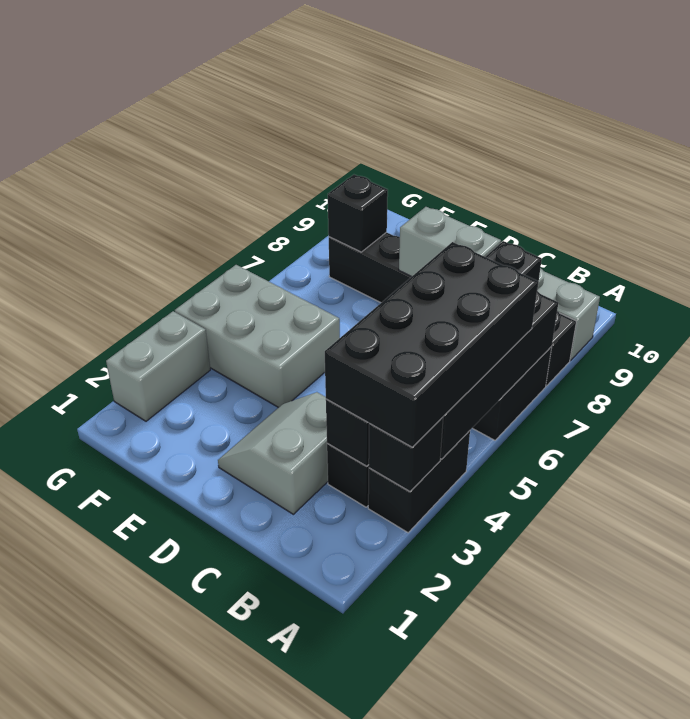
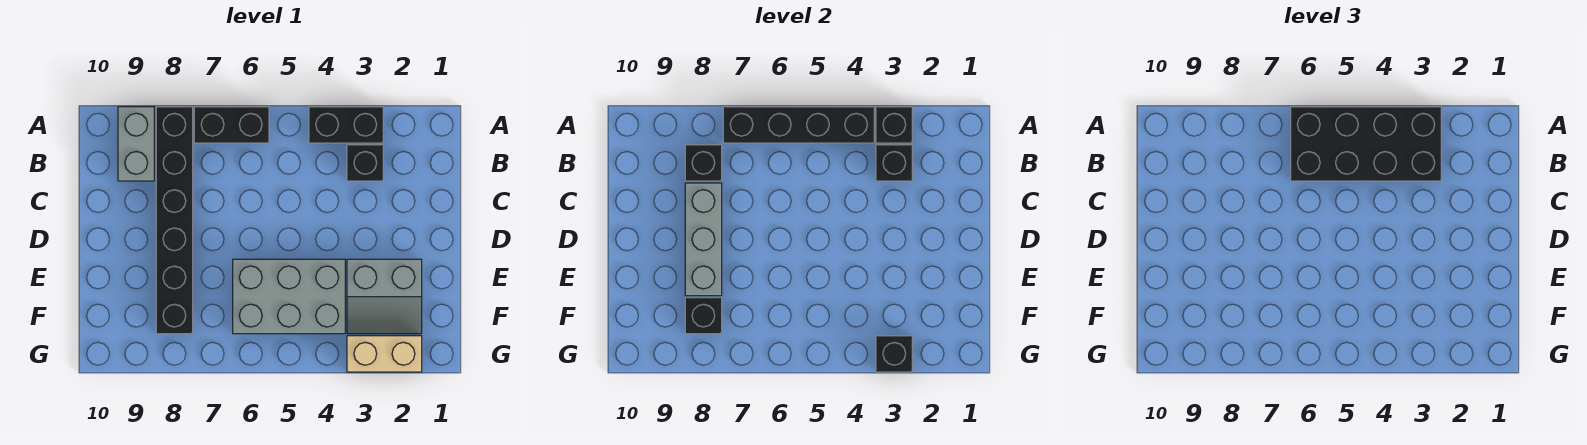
grey 2x2 slope [218,392,328,514] -> grey 2x2 slope moved to [347,259,422,334]
grey 1x2 brick [399,207,501,277] -> grey 1x3 brick [685,183,722,296]
grey 2x3 brick [175,265,340,407] -> grey 2x3 brick turned to [233,259,345,334]
grey 1x2 brick [106,311,210,421] -> tan 1x2 brick [347,336,422,372]
none -> black 1x1 brick [876,336,912,372]

